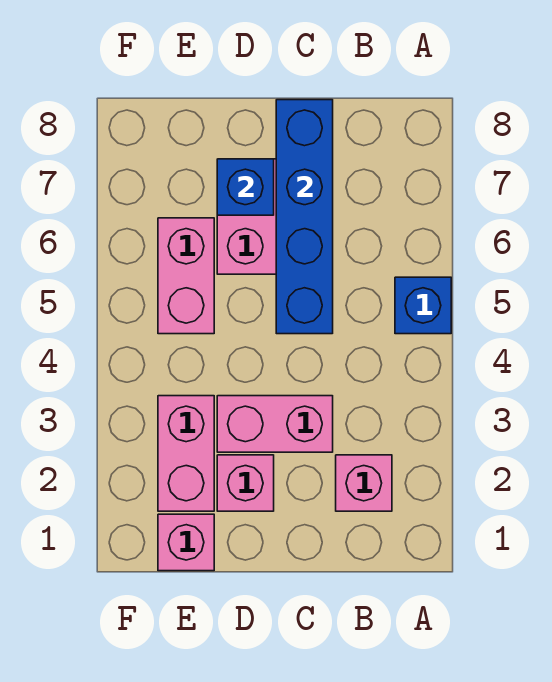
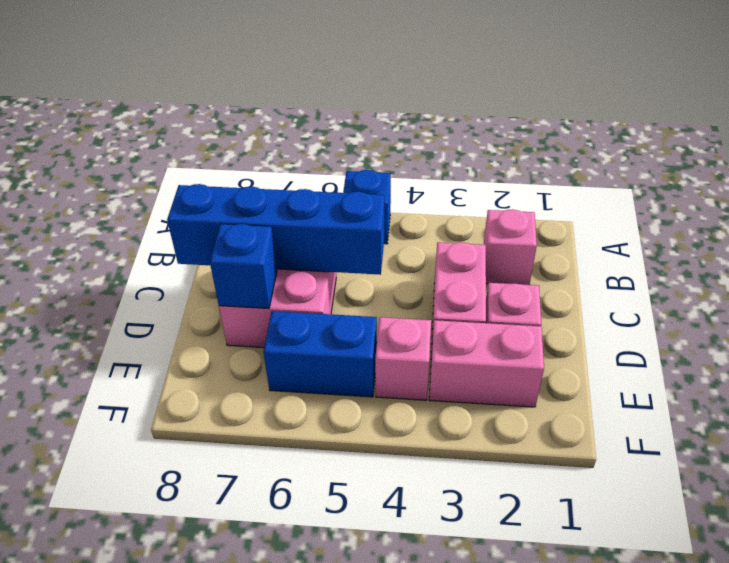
pink 1x1 brick [158,514,214,571] -> pink 1x1 brick moved to [375,317,431,400]
pink 1x2 brick [158,218,214,334] -> blue 1x2 brick [263,311,377,397]

